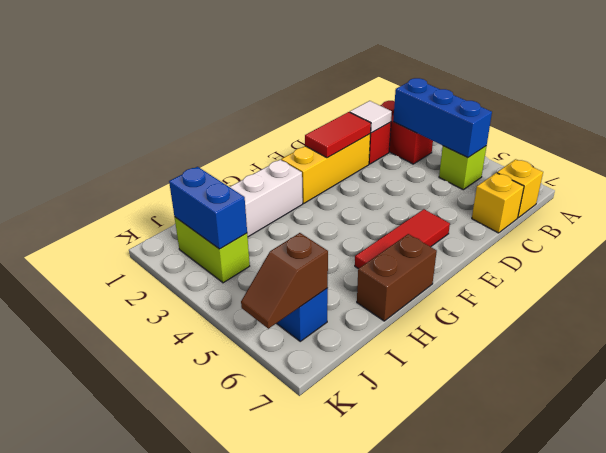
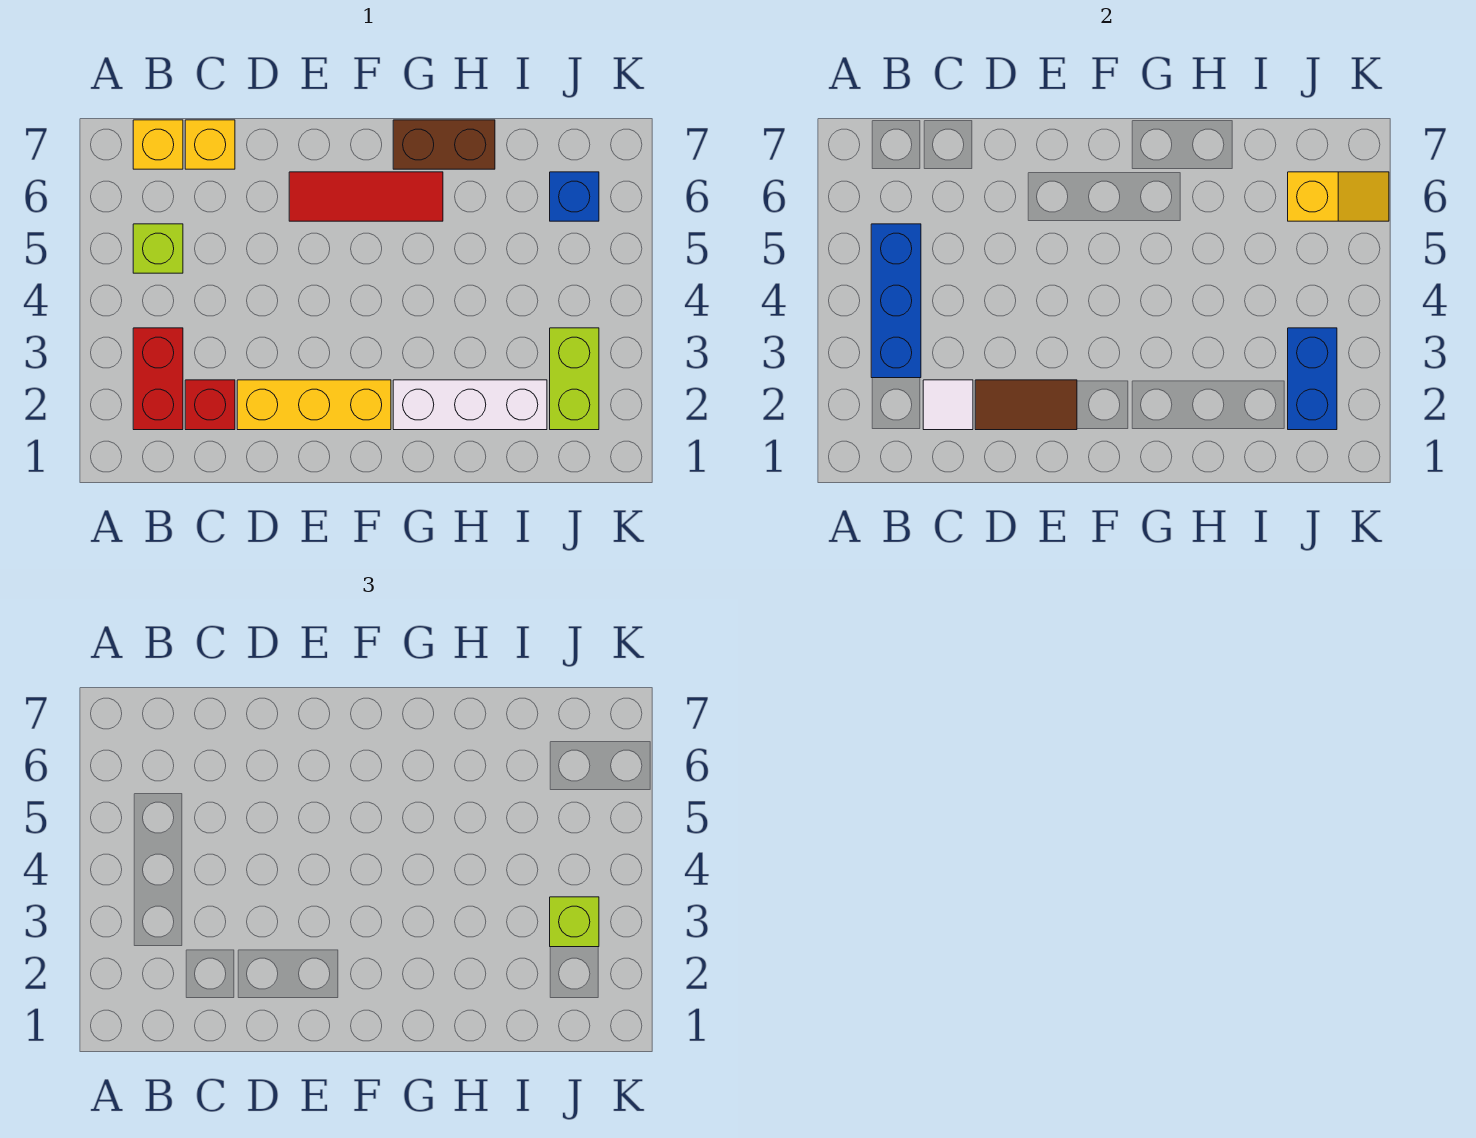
red 1x2 tile [305,112,371,158] -> brown 1x2 tile [975,380,1077,430]
none -> lime 1x1 brick [550,897,599,947]
brown 1x2 slope [241,233,328,329] -> yellow 1x2 slope [1288,172,1389,221]

